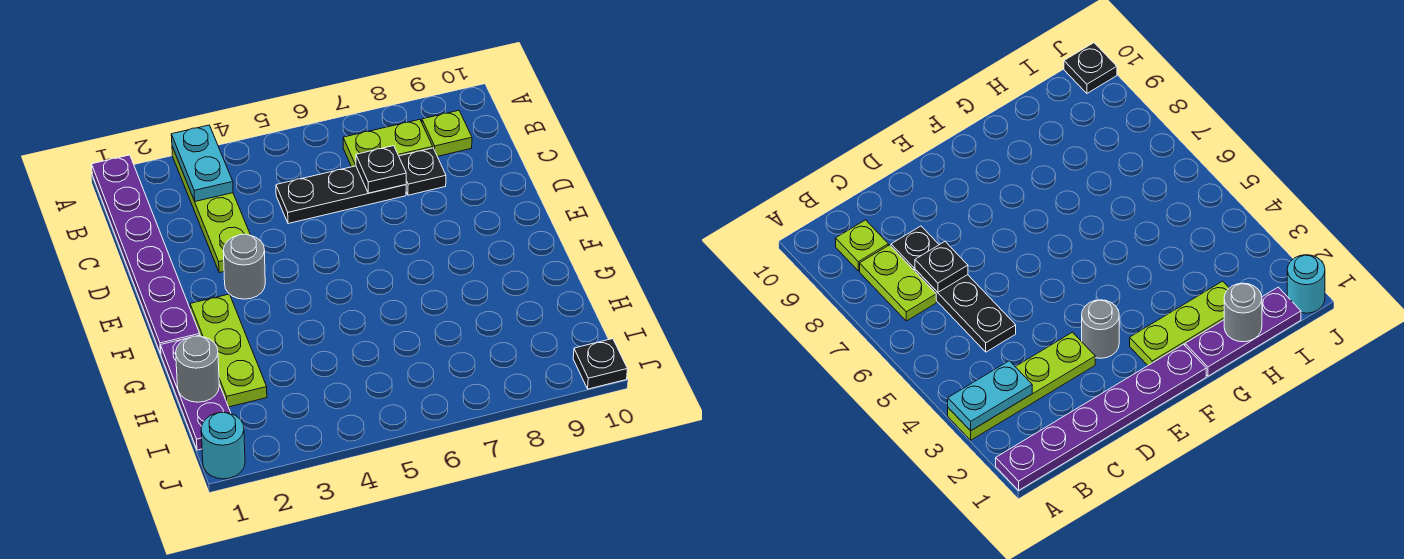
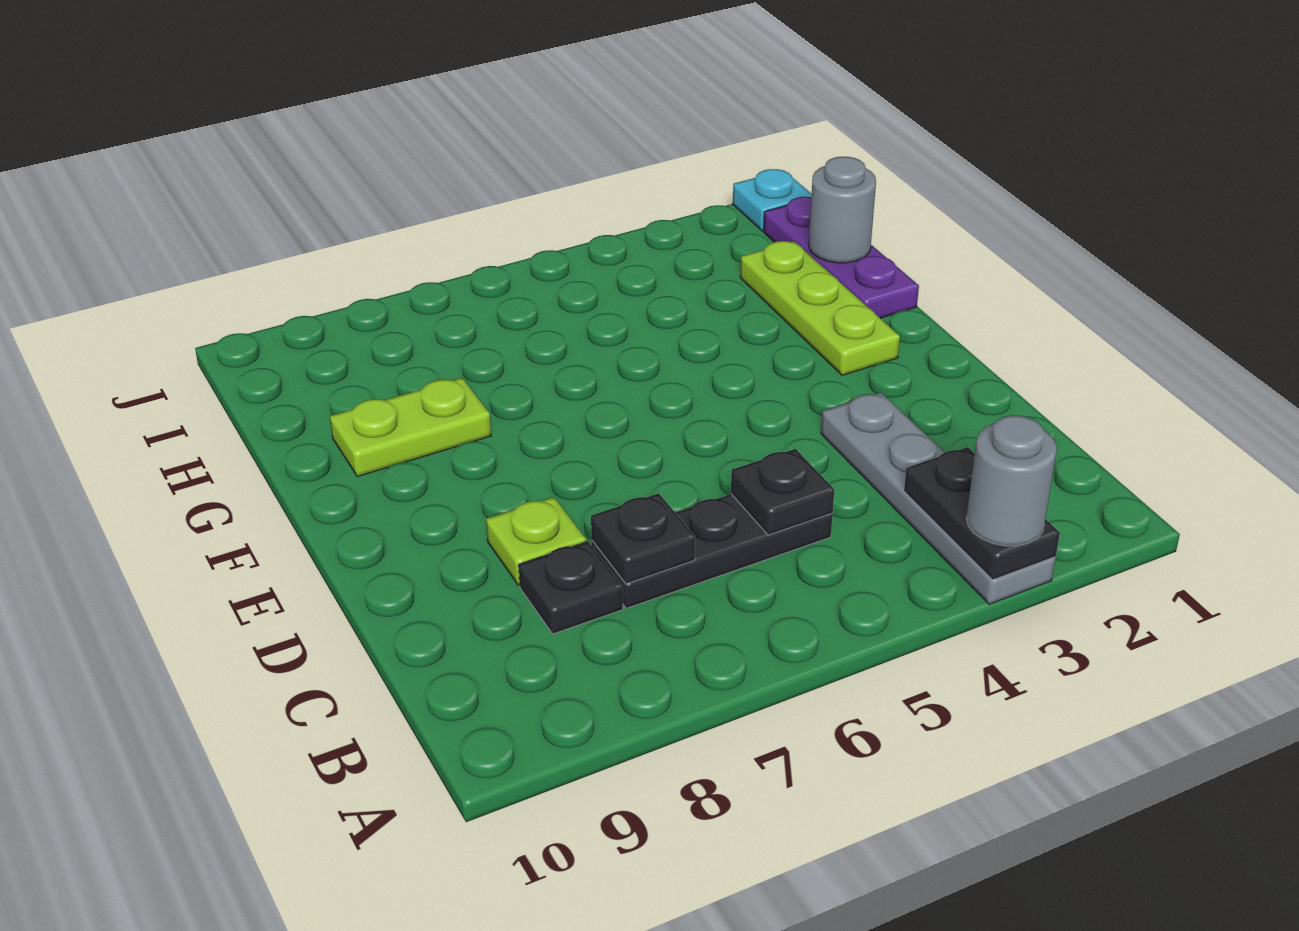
purple 1x6 plate [92,155,200,354] -> none
lime 1x4 plate [172,147,250,273] -> grey 1x4 plate [821,392,1056,604]
cyan 1x2 plate [171,125,233,201] -> black 1x2 plate [904,447,1060,580]
lime 1x2 plate [343,120,433,167] -> lime 1x2 plate moved to [330,378,491,477]
lime 1x1 plate [422,110,472,156] -> lime 1x1 plate moved to [486,497,586,585]
grey 1x1 round brick [223,234,265,299] -> grey 1x1 round brick moved to [966,415,1057,546]
cyan 1x1 round brick [201,412,245,479] -> cyan 1x1 plate [733,169,812,231]
black 1x1 plate [573,339,627,389] -> black 1x1 plate moved to [731,449,834,535]

